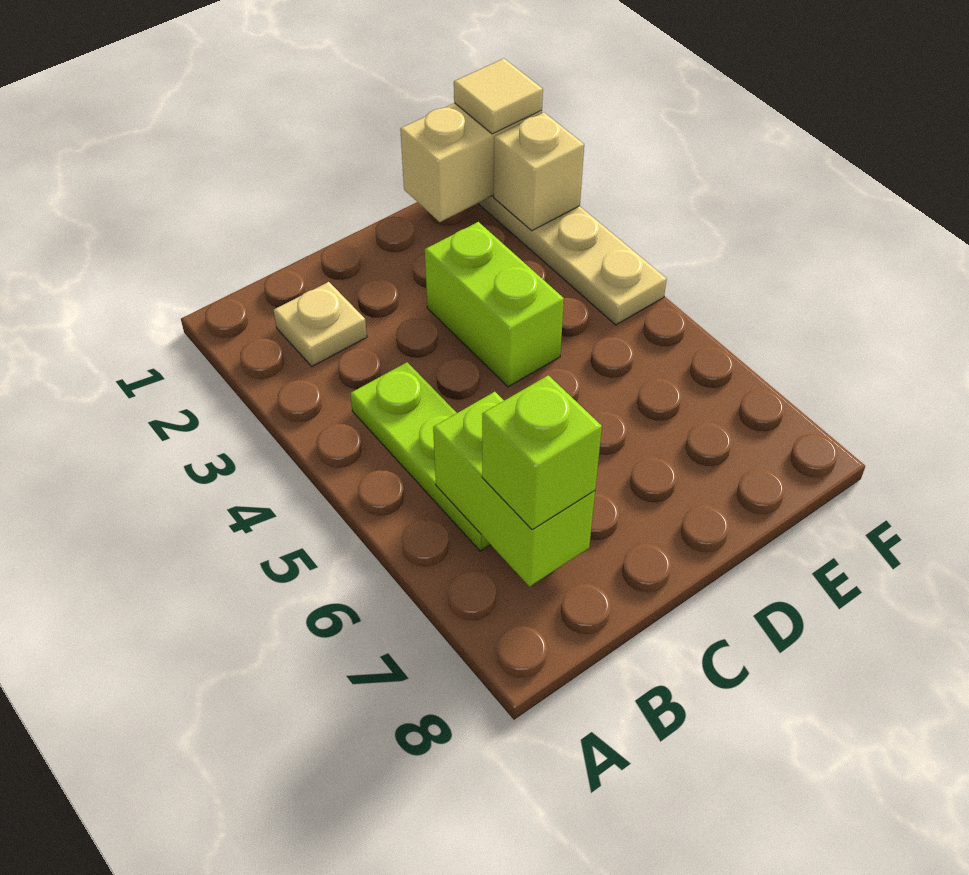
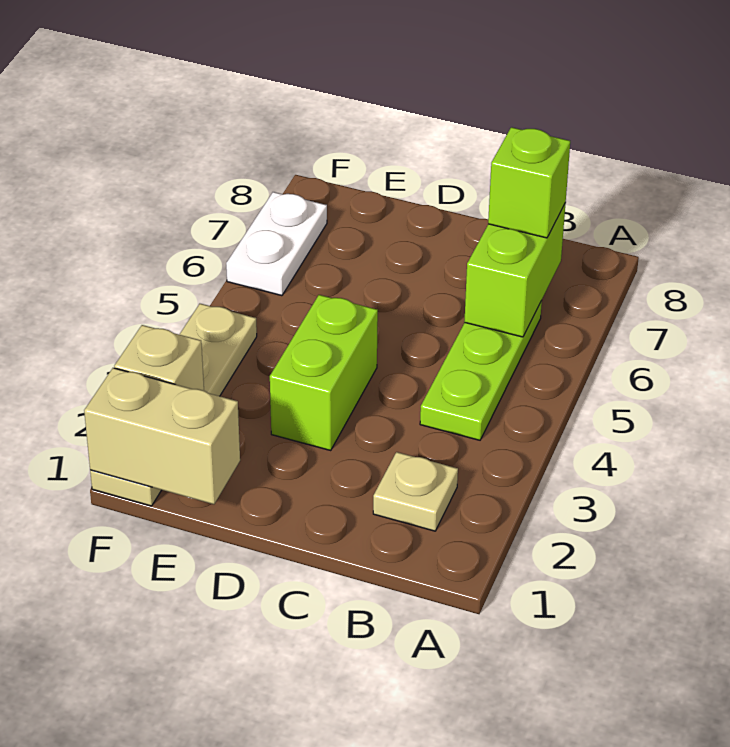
tan 1x1 tile [454,58,543,134] -> none
none -> white 1x2 plate [226,192,327,296]

